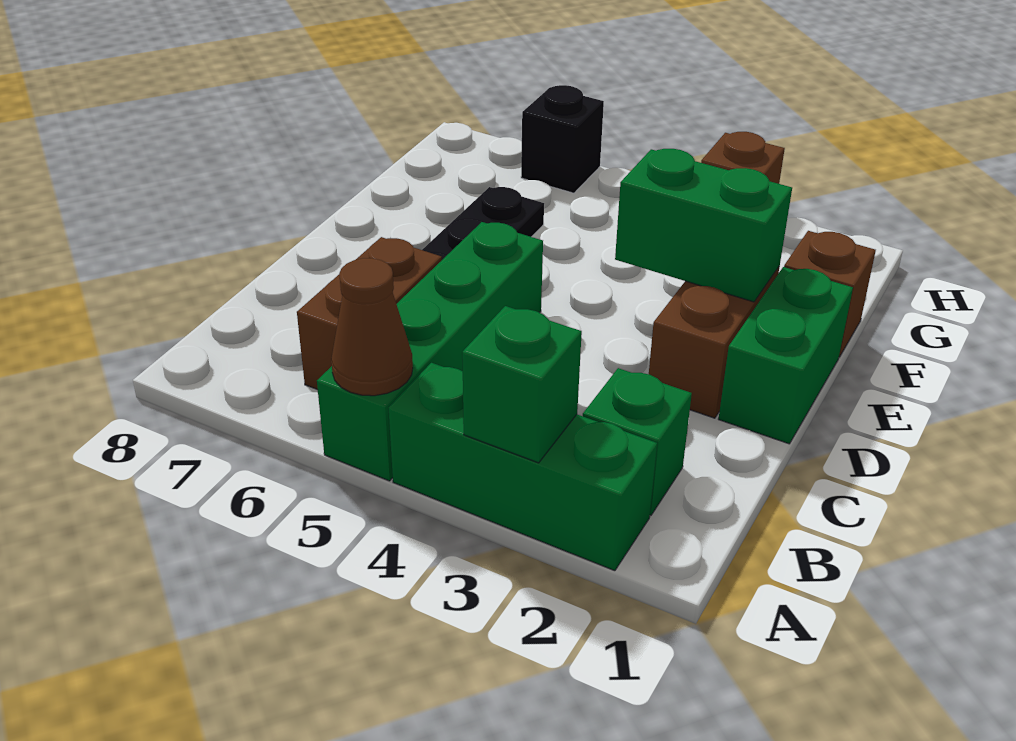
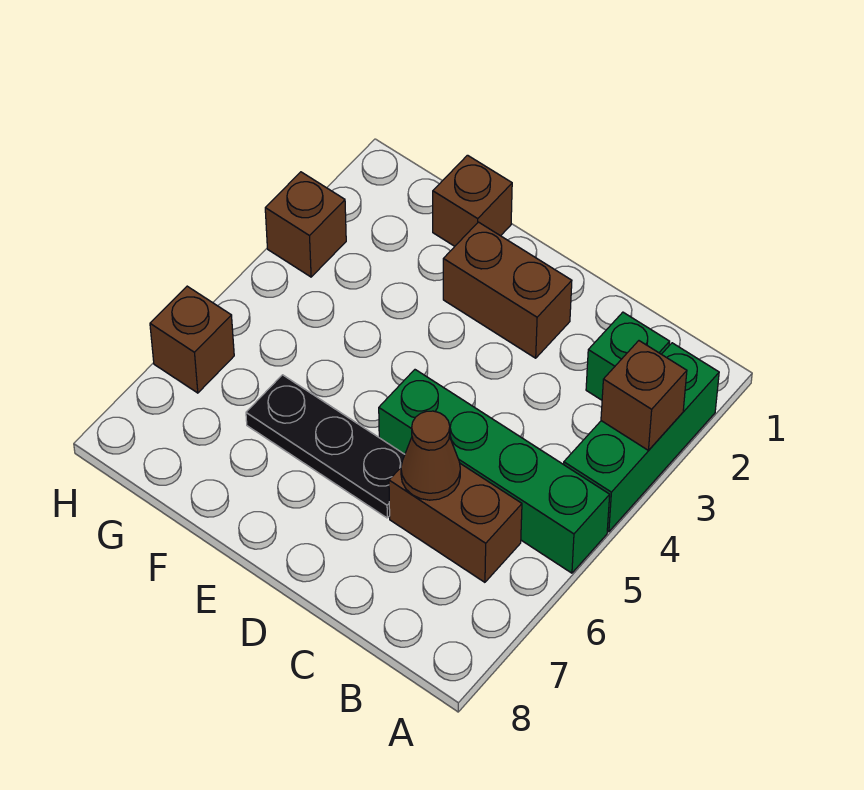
green 1x1 brick [462,306,582,463] -> brown 1x1 brick [601,341,687,450]
brown 1x1 cone [331,258,413,396] -> brown 1x1 cone moved to [401,411,460,500]
green 1x2 brick [719,267,853,444] -> none
green 1x2 brick [615,149,792,302] -> none
black 1x1 brick [521,85,604,193] -> brown 1x1 brick [150,286,234,393]

